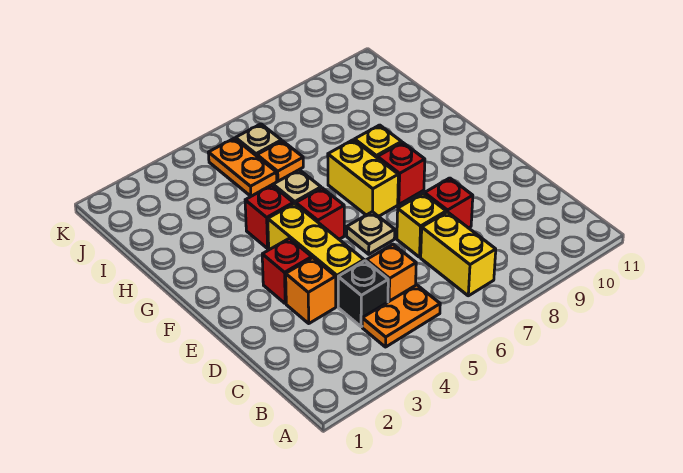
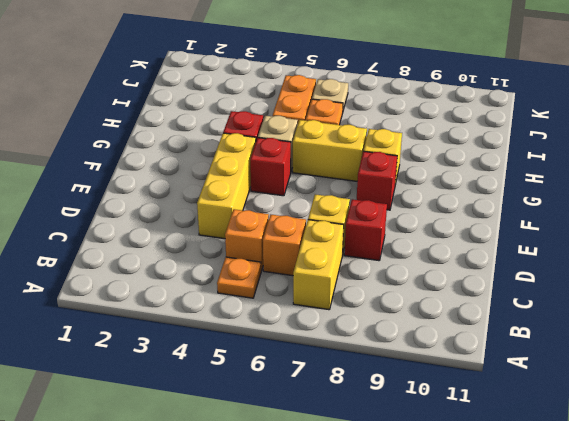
orange 1x2 plate [362,285,440,347] -> orange 1x1 plate [217,257,261,298]
black 1x1 brick [338,261,388,327] -> none
orange 1x1 brick [286,258,336,323] -> orange 1x1 brick moved to [263,215,306,276]
red 1x1 brick [262,238,312,303] -> none
tan 1x1 plate [347,212,395,254] -> none
yellow 1x2 brick [328,140,398,216] -> yellow 1x2 brick turned to [293,120,367,181]

